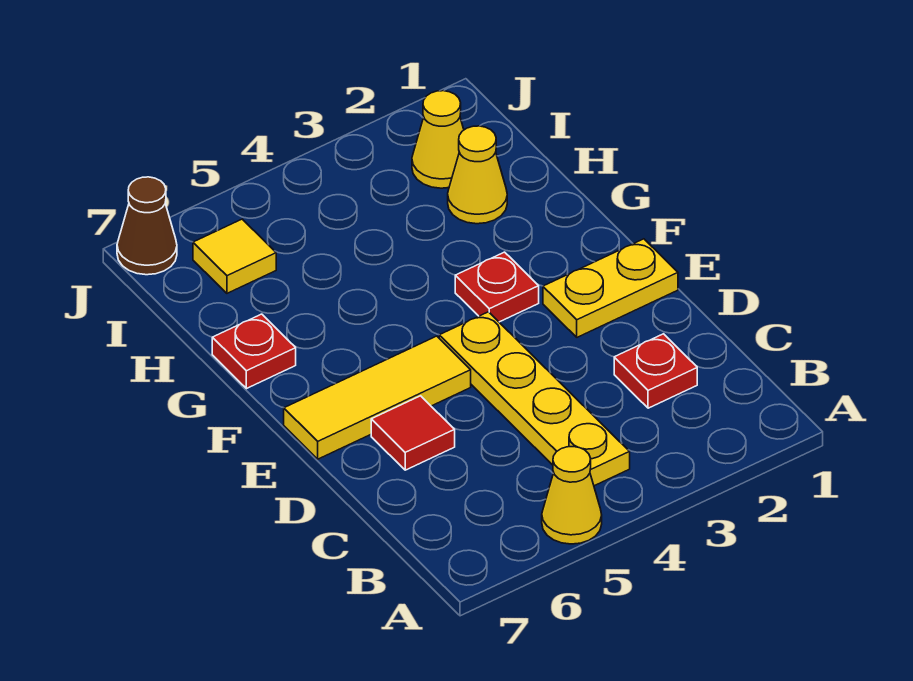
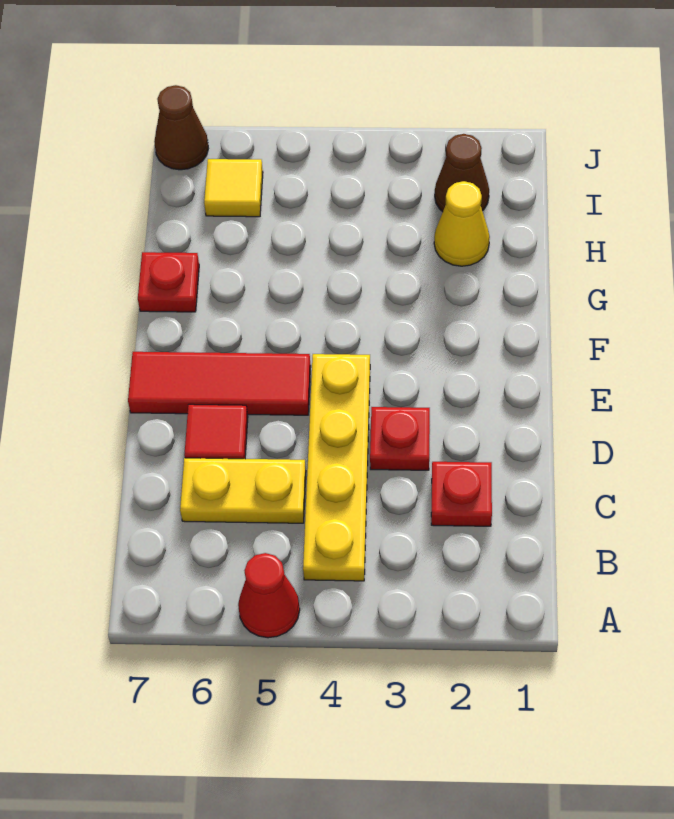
yellow 1x1 cone [542,447,602,544] -> red 1x1 cone [238,553,300,638]
yellow 1x2 plate [543,239,678,337] -> yellow 1x2 plate moved to [180,458,306,523]
yellow 1x3 tile [284,336,471,459] -> red 1x3 tile [128,352,311,415]
red 1x1 plate [455,252,539,322] -> red 1x1 plate moved to [370,407,430,470]
yellow 1x1 cone [412,91,464,188] -> brown 1x1 cone [435,134,489,212]

